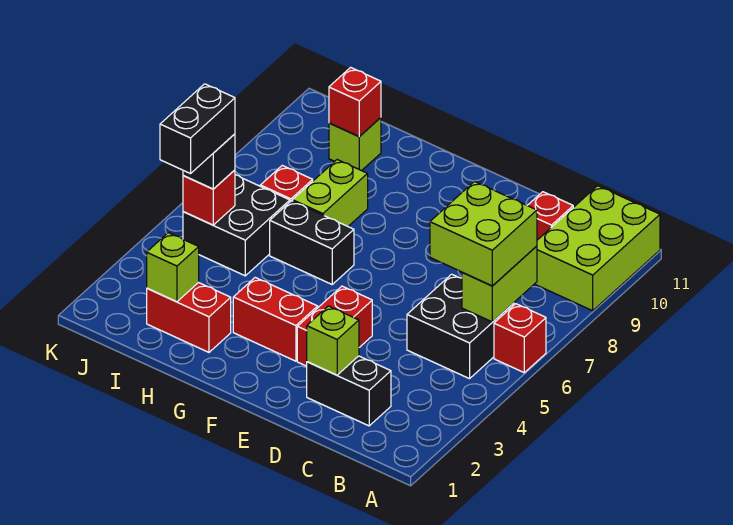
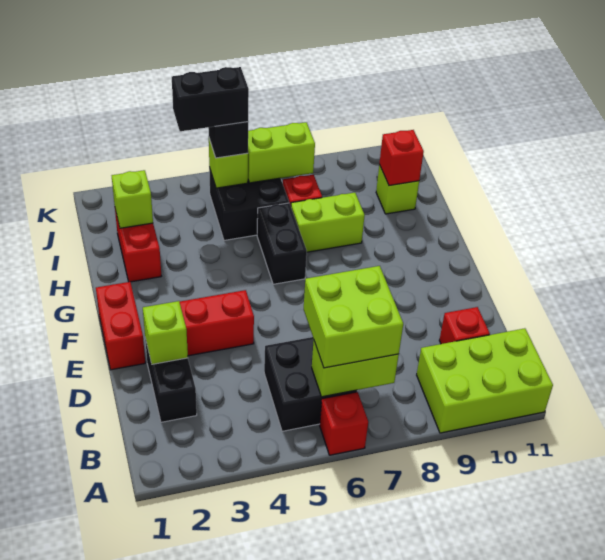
red 1x2 brick [233,278,318,361] -> red 1x2 brick moved to [96,282,145,370]
red 1x1 brick [183,170,235,225] -> lime 1x1 brick [209,139,248,188]
none -> lime 1x2 brick [248,122,315,183]

